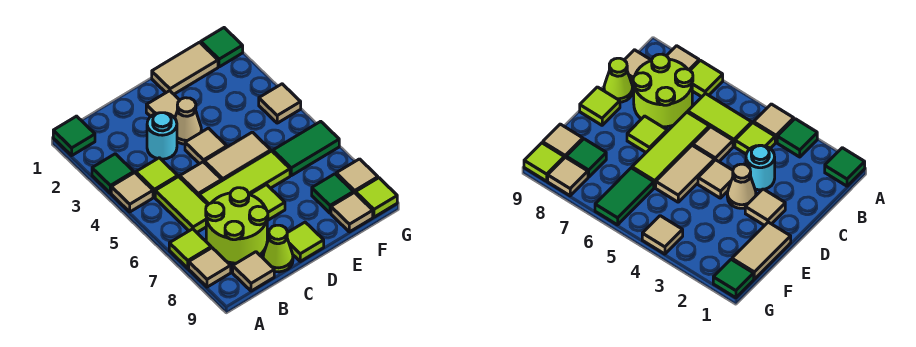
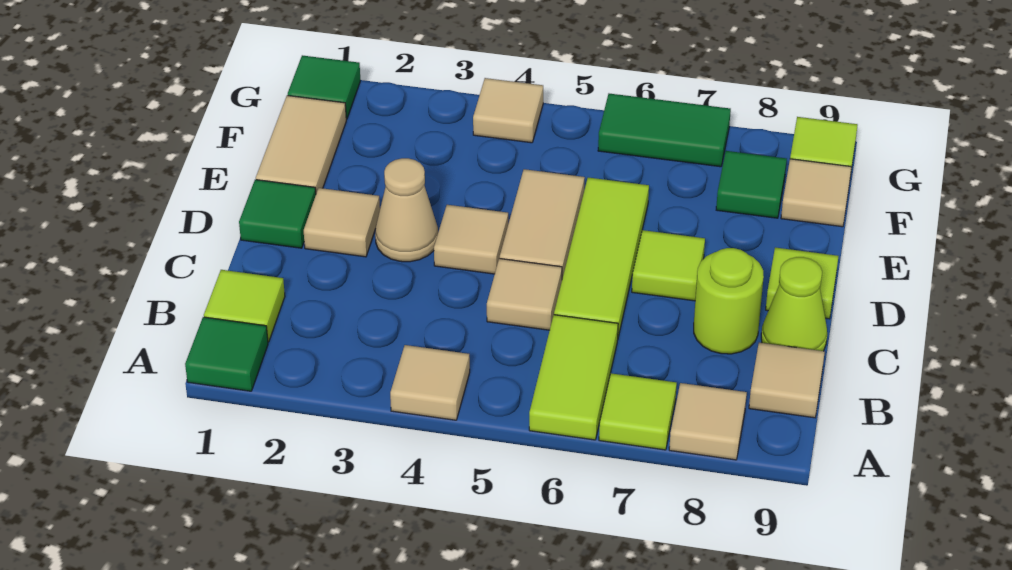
green 1x1 tile [92,154,134,193] -> green 1x1 tile moved to [239,180,316,248]
lime 1x1 tile [136,158,178,197] -> lime 1x1 tile moved to [204,270,285,342]
lime 1x2 tile [155,177,208,232] -> lime 1x2 tile turned to [529,315,618,440]
lime 2x2 round brick [206,188,268,263] -> lime 1x1 round brick [694,248,764,354]
cyan 1x1 round brick [147,113,177,159] -> none
green 1x2 tile [273,121,339,176] -> green 1x2 tile turned to [598,94,731,167]
tan 1x1 tile [336,159,378,193] -> none

